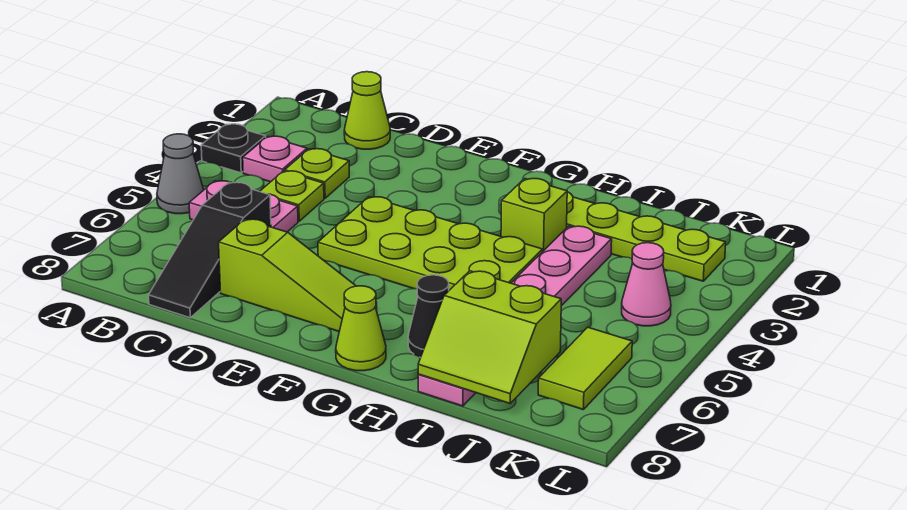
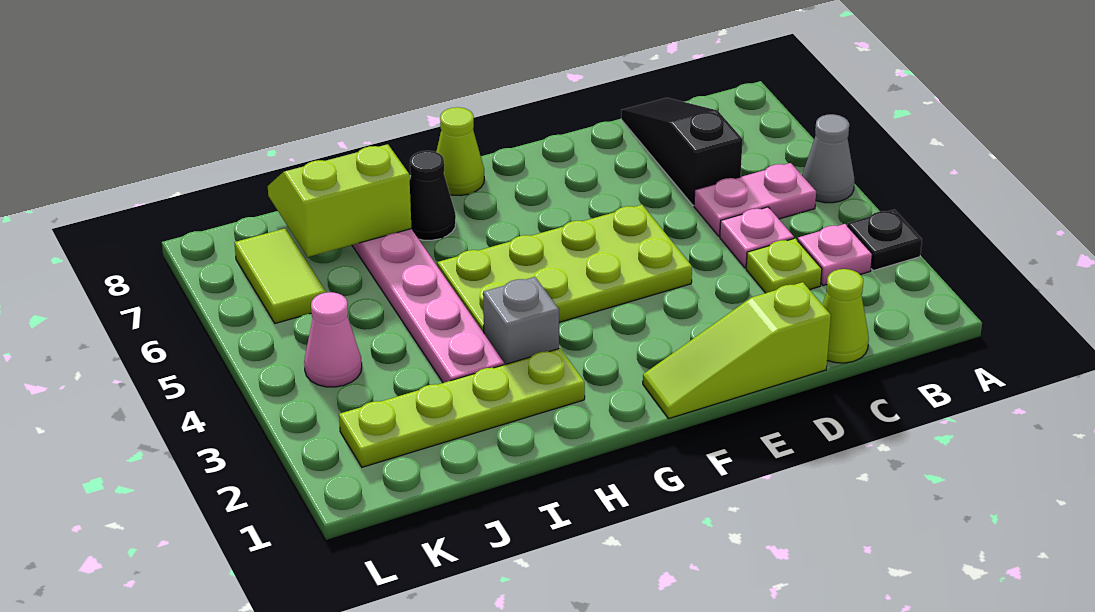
lime 1x1 plate [260,171,324,221] -> pink 1x1 plate [720,207,794,268]
lime 1x3 slope [219,219,377,331] -> lime 1x3 slope moved to [643,282,831,419]
lime 1x1 brick [501,178,567,251] -> grey 1x1 brick [483,277,559,365]

